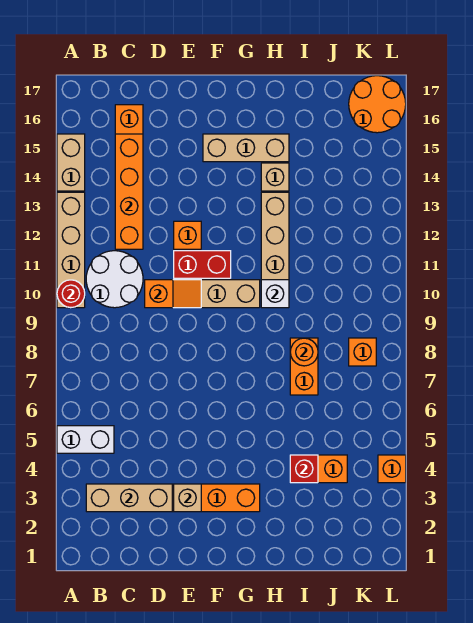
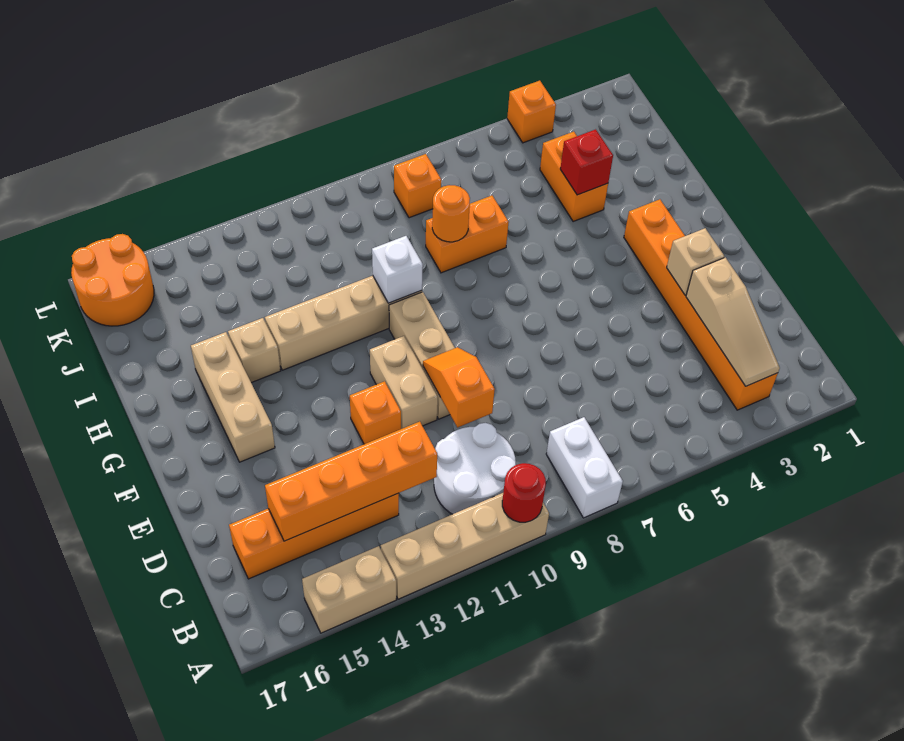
white 1x2 brick [57,426,114,453] -> white 1x2 brick moved to [546,417,623,518]
tan 1x3 brick [86,484,172,512] -> tan 1x3 slope [686,258,780,386]
red 1x2 brick [174,251,231,278] -> tan 1x2 brick [370,336,438,429]

